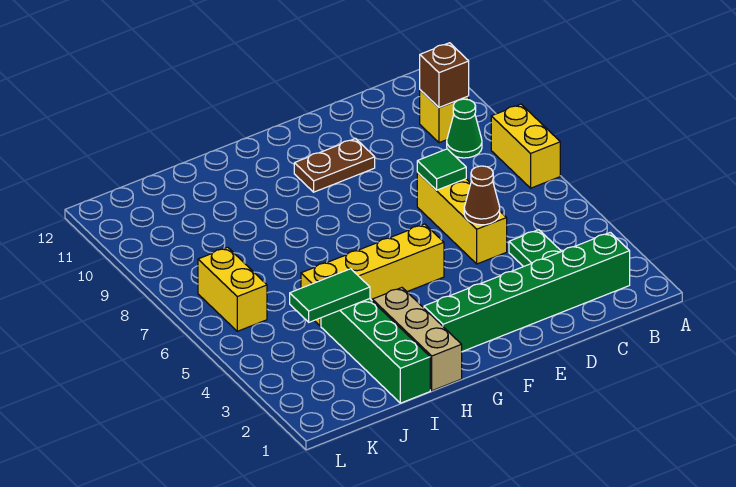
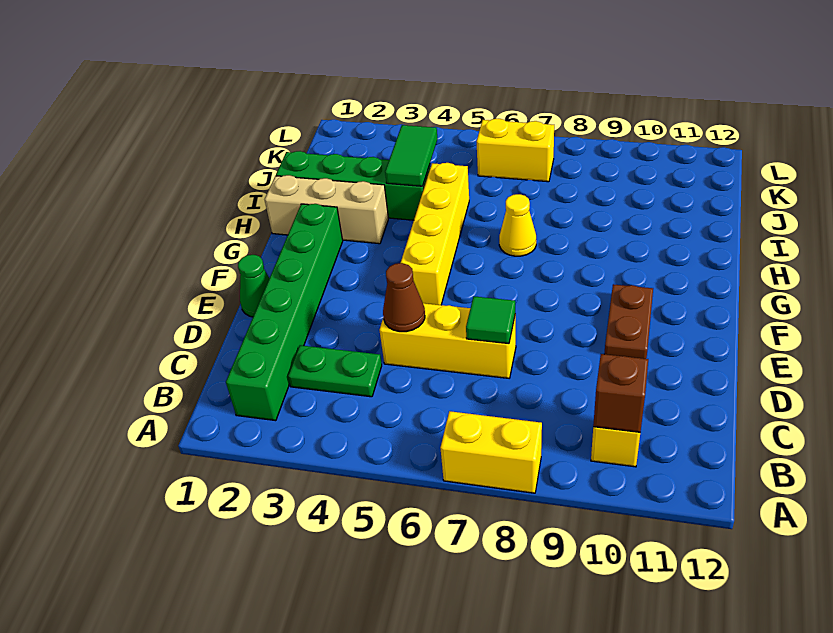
green 1x1 cone [447,99,482,158] -> green 1x1 cone moved to [238,255,269,317]
none -> yellow 1x1 cone [499,194,536,256]

